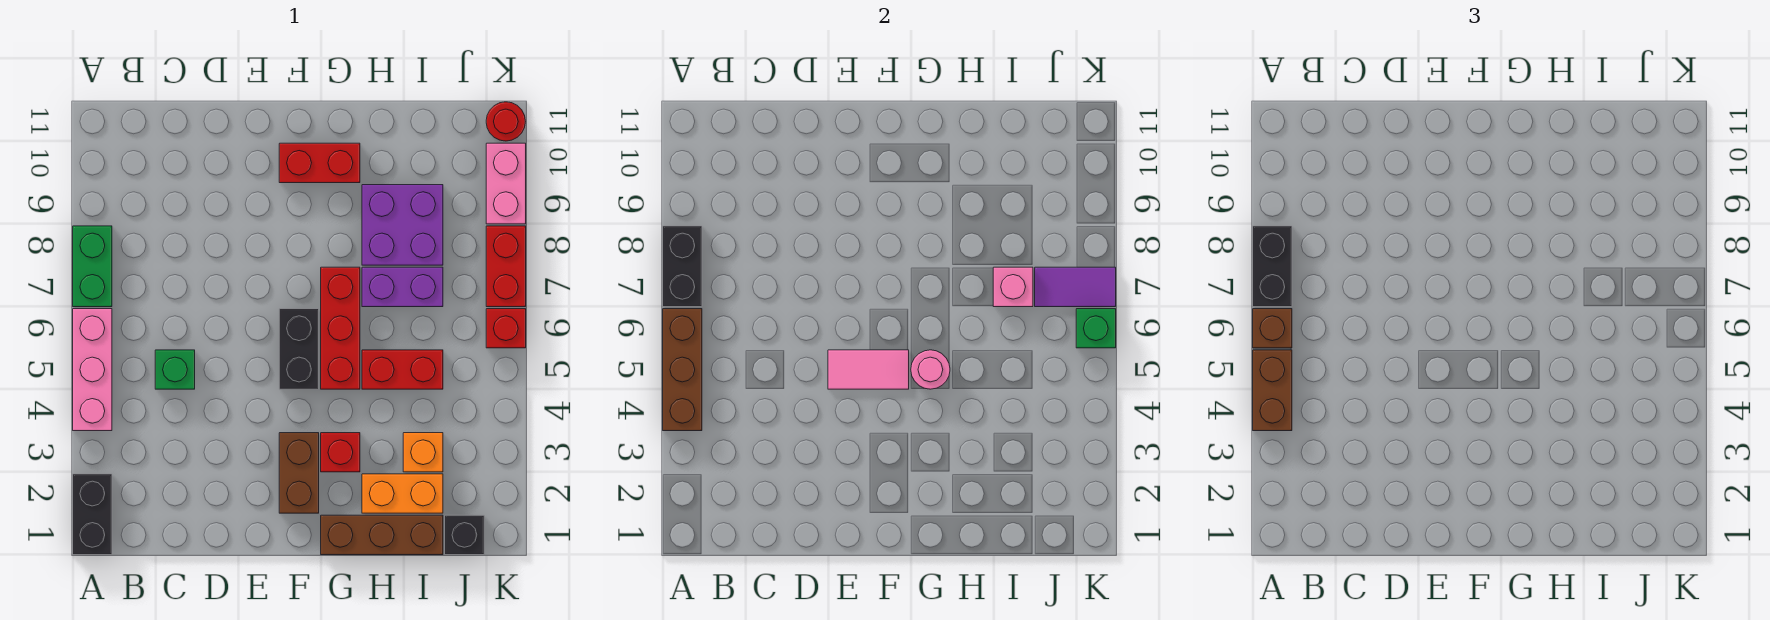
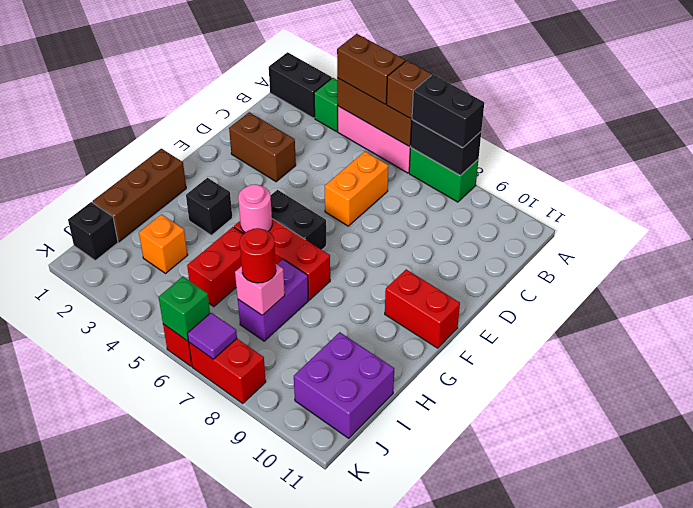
green 1x1 brick [155,350,195,389] -> green 1x1 brick moved to [314,78,338,132]
pink 1x2 tile [828,350,909,389] -> none
brown 1x2 brick [279,433,319,513] -> brown 1x2 brick moved to [229,112,296,182]
red 1x2 brick [279,143,360,183] -> red 1x2 brick turned to [385,269,460,348]
red 1x1 brick [321,433,360,472] -> black 1x1 brick [186,178,232,235]
orange 1x2 brick [362,474,443,513] -> orange 1x2 brick moved to [325,151,388,226]
purple 2x2 brick [362,185,443,265] -> purple 2x2 brick moved to [294,332,394,438]
purple 1x2 tile [1035,267,1116,307] -> purple 1x1 tile [187,313,237,359]
pink 1x2 brick [486,143,526,224] -> none
red 1x1 round brick [486,102,525,141] -> red 1x1 round brick moved to [240,228,276,283]

